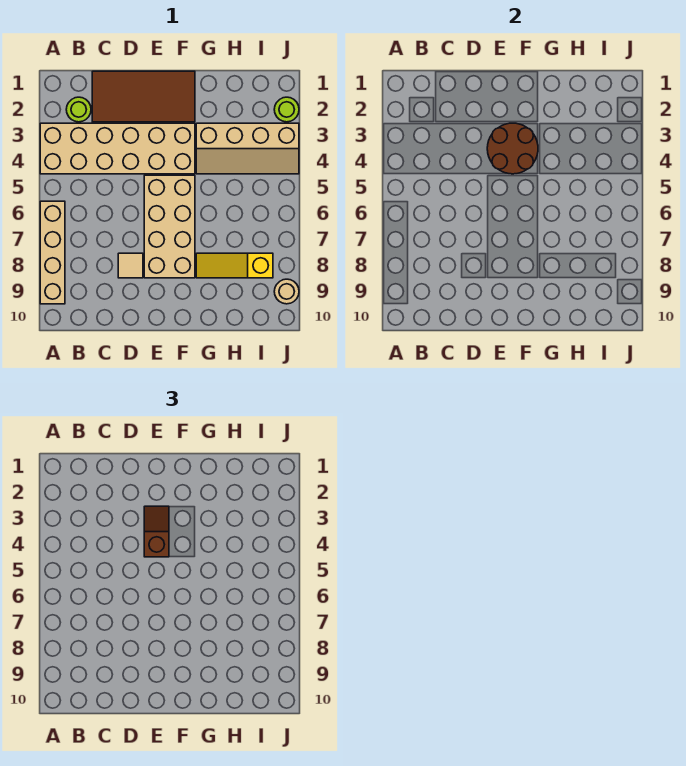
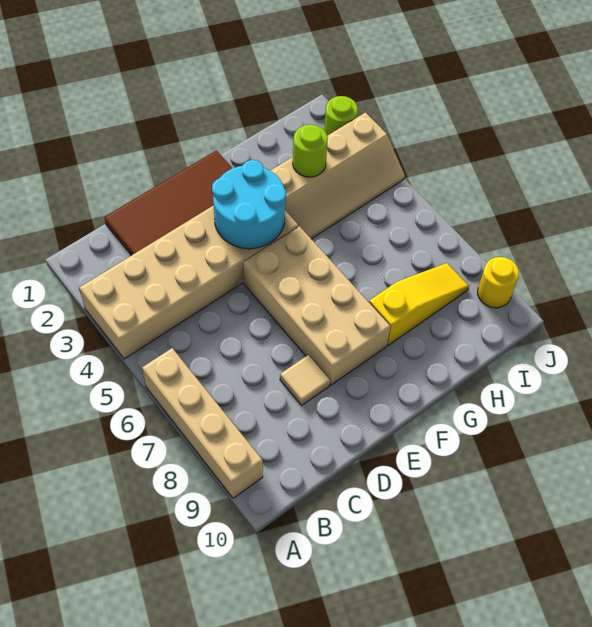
lime 1x1 round brick [66,97,91,122] -> lime 1x1 round brick moved to [293,125,328,177]
brown 2x2 round brick [487,123,538,174] -> cyan 2x2 round brick [212,160,286,249]
brown 1x2 slope [144,506,169,557] -> none
yellow 1x3 slope [196,253,273,278] -> yellow 1x3 slope turned to [369,263,469,345]
tan 1x1 round brick [274,279,299,304] -> yellow 1x1 round brick [478,257,519,308]

